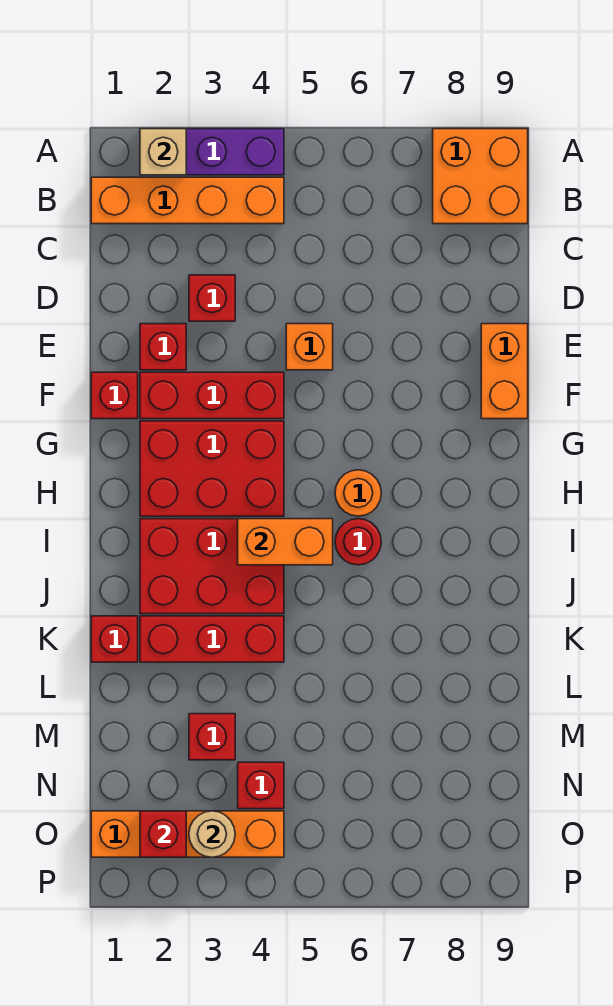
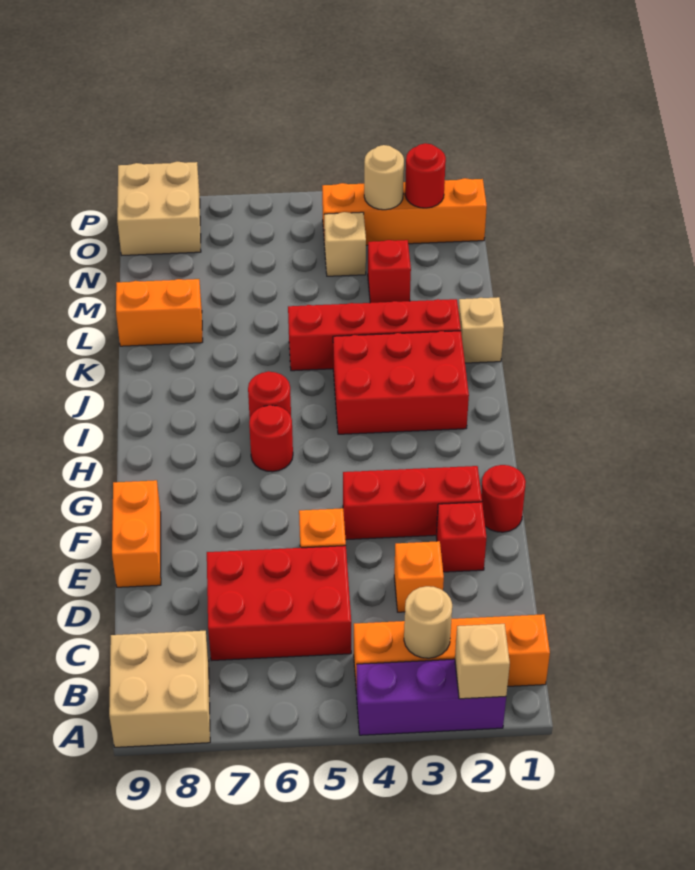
orange 2x2 brick [433,129,528,224] -> tan 2x2 brick [109,631,210,747]
none -> tan 1x1 round brick [404,586,452,658]
red 1x1 brick [189,275,235,321] -> orange 1x1 brick [394,541,444,612]
red 1x1 brick [91,372,138,419] -> red 1x1 round brick [481,465,526,532]
red 2x3 brick [140,421,284,516] -> red 2x3 brick moved to [207,546,351,661]
orange 1x1 round brick [335,470,381,516] -> red 1x1 round brick [249,405,293,472]
orange 1x2 brick [238,519,333,565] -> orange 1x2 brick moved to [116,279,203,346]
red 1x1 brick [91,616,138,662] -> tan 1x1 brick [458,297,504,363]
red 1x3 brick [140,616,284,662] -> red 1x4 brick [288,299,461,371]
red 1x1 brick [238,762,284,809] -> tan 1x1 brick [324,212,366,276]
red 1x1 brick [140,811,186,857] -> red 1x1 round brick [405,143,446,208]
none -> tan 2x2 brick [117,162,201,255]

